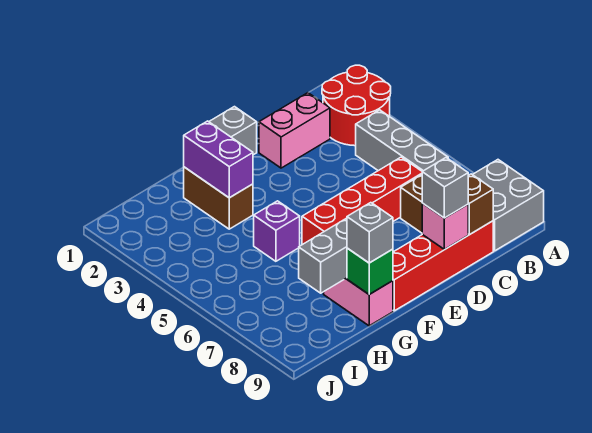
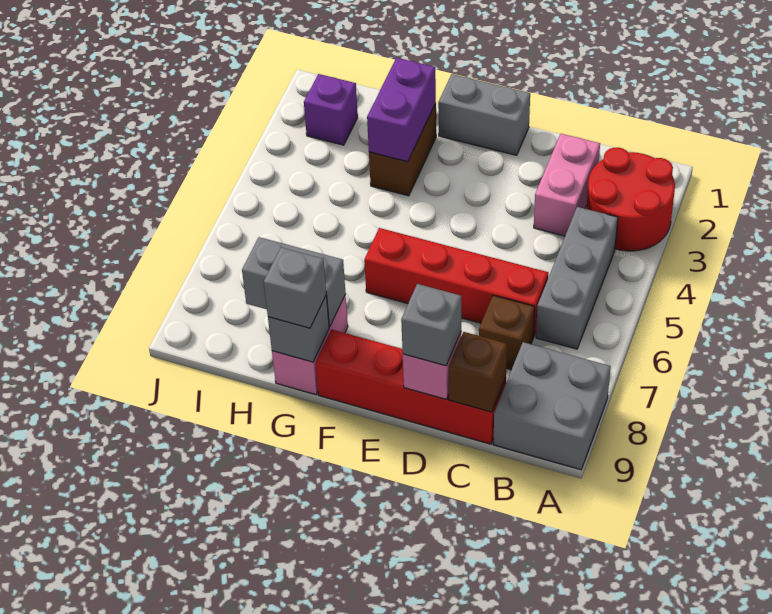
pink 1x2 brick [259,93,330,168] -> pink 1x2 brick turned to [534,134,600,236]
purple 1x1 brick [254,201,300,261] -> purple 1x1 brick moved to [304,74,358,145]
green 1x1 brick [347,248,393,294] -> grey 1x1 brick [268,295,329,362]

